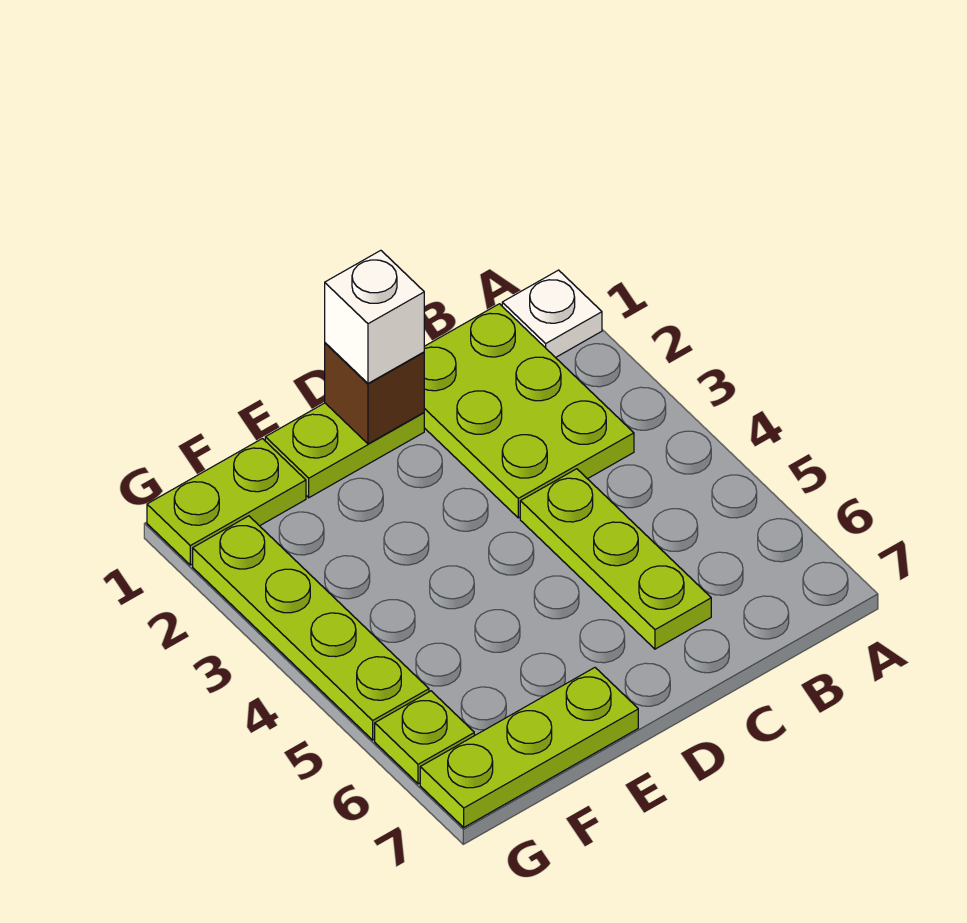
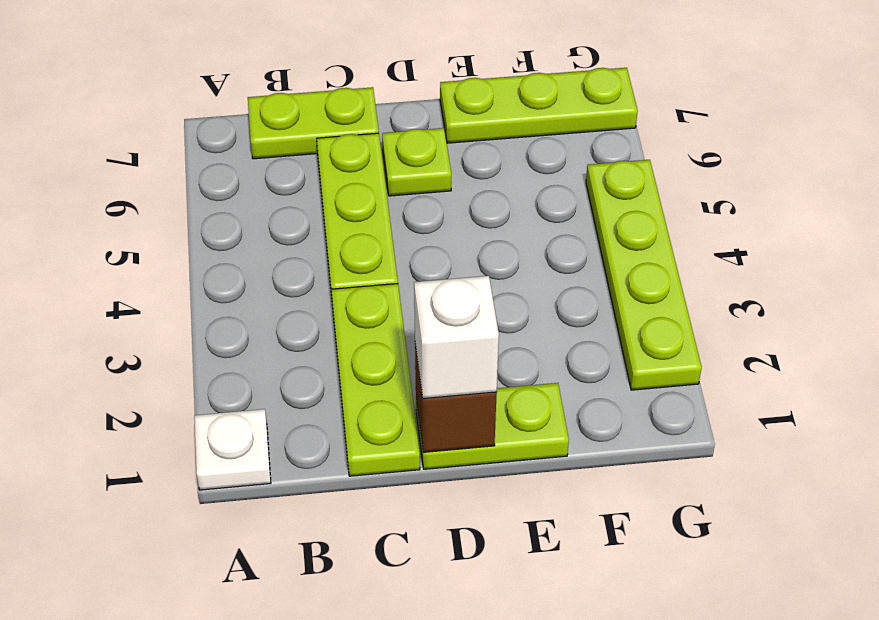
lime 2x3 plate [424,304,634,518] -> lime 1x3 plate [331,284,420,476]
lime 1x2 plate [147,439,306,565] -> lime 1x2 plate moved to [248,87,379,159]
lime 1x1 plate [375,691,474,784] -> lime 1x1 plate moved to [382,128,451,196]

